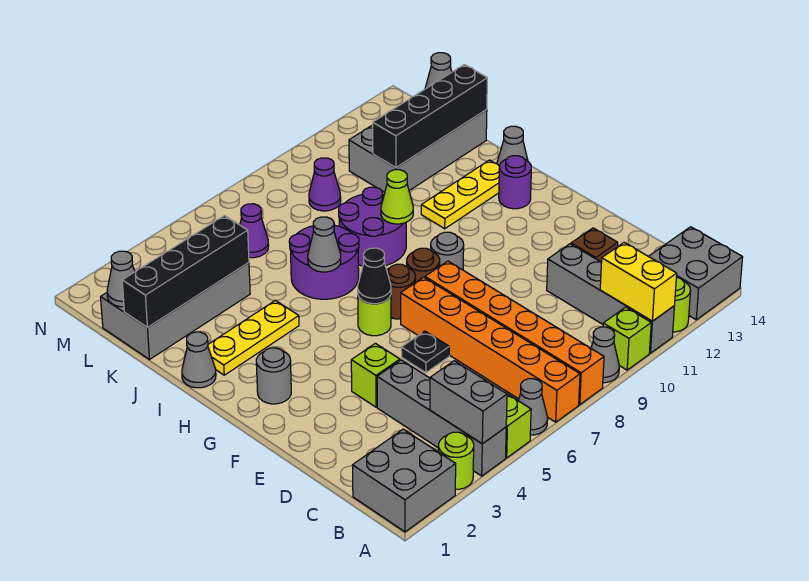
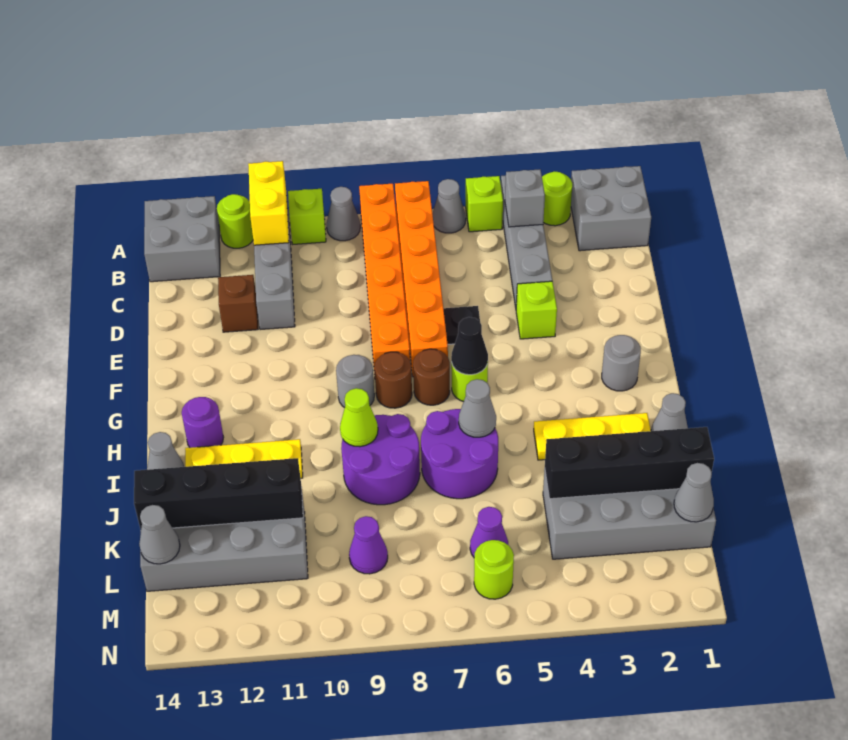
grey 1x2 brick [430,361,507,444] -> grey 1x1 brick [505,169,545,227]
none -> lime 1x1 round brick [474,540,514,599]

